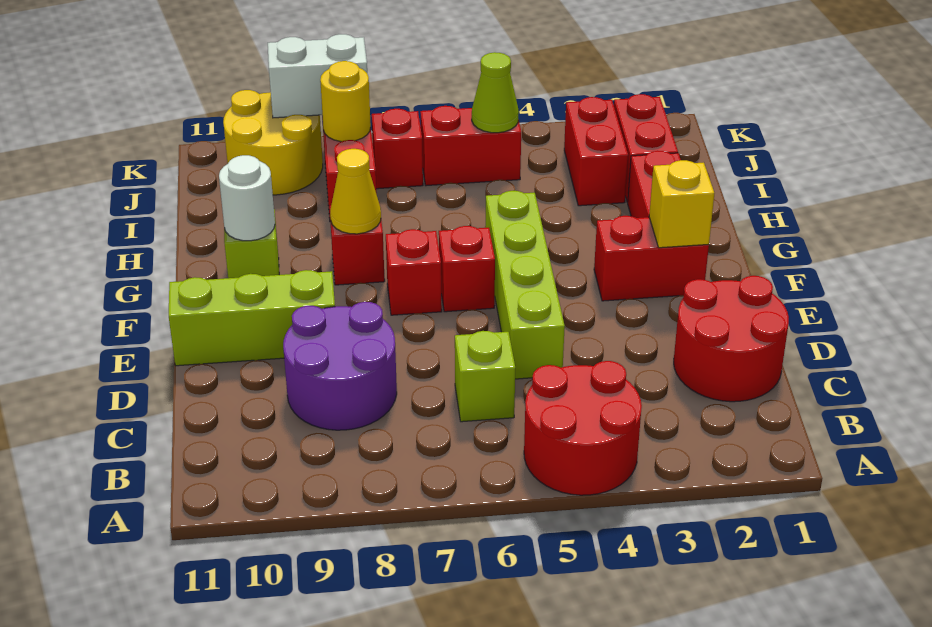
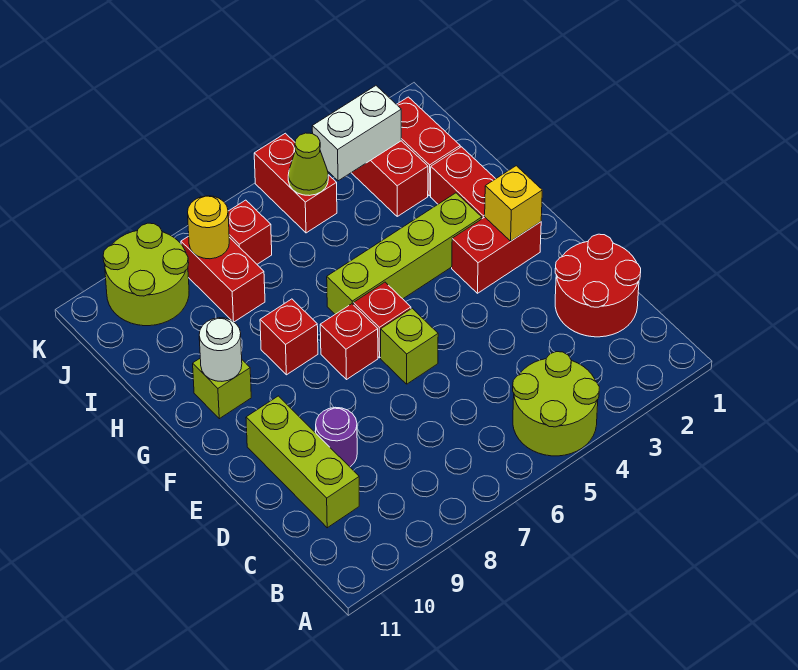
red 2x2 round brick [524,361,642,495] -> lime 2x2 round brick [513,352,599,456]
lime 1x1 brick [455,331,515,422] -> lime 1x1 brick moved to [381,308,438,384]
purple 2x2 round brick [283,302,397,430] -> purple 1x1 round brick [316,407,357,467]
lime 1x4 brick [485,191,565,379] -> lime 1x4 brick turned to [327,193,482,314]
lime 1x3 brick [169,270,335,366] -> lime 1x3 brick turned to [246,396,359,528]
yellow 1x1 cone [330,149,381,234] -> none
red 1x2 brick [420,106,521,186] -> red 1x2 brick turned to [254,133,337,233]
yellow 2x2 round brick [223,90,323,195] -> lime 2x2 round brick [103,223,189,326]
white 1x2 brick [268,34,367,118] -> white 1x2 brick moved to [312,86,401,181]

